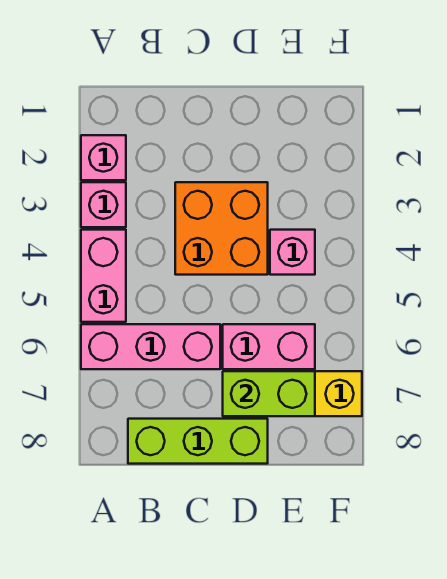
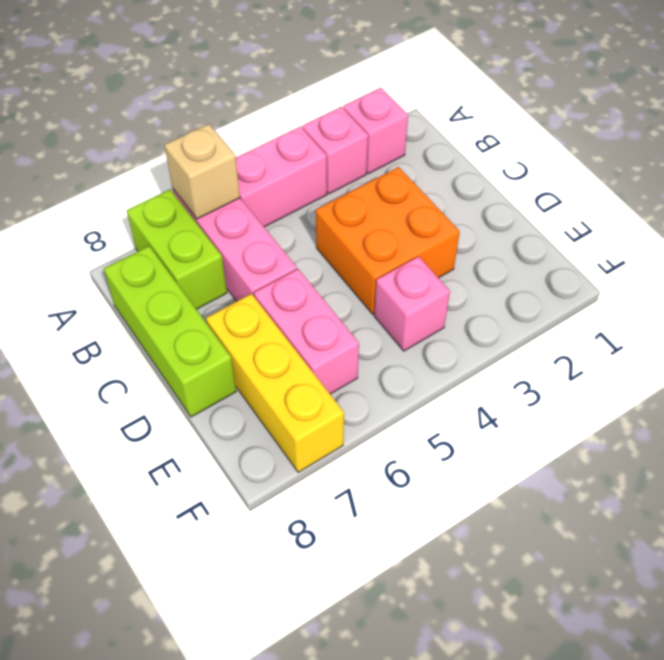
none -> tan 1x1 brick [164,124,240,219]
lime 1x2 brick [223,371,315,416] -> lime 1x2 brick moved to [127,190,227,309]

